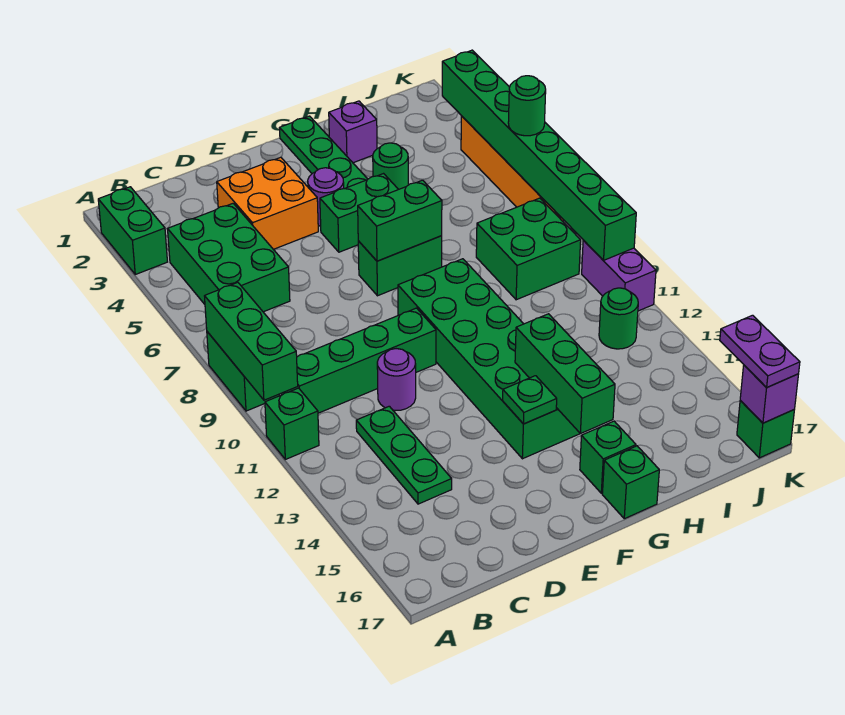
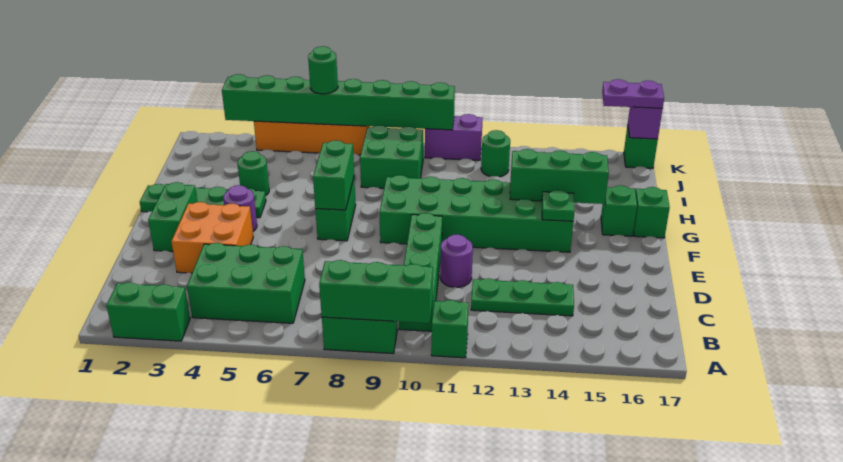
green 1x2 brick [320,174,398,252] -> green 1x2 brick moved to [148,182,197,251]
purple 1x1 brick [329,101,377,163] -> none

